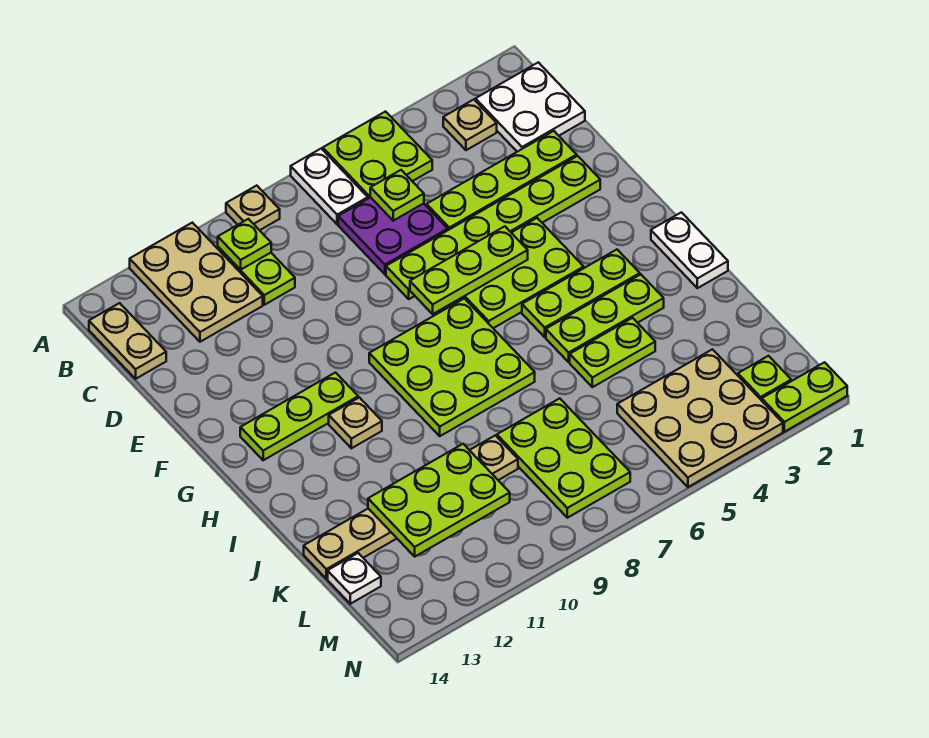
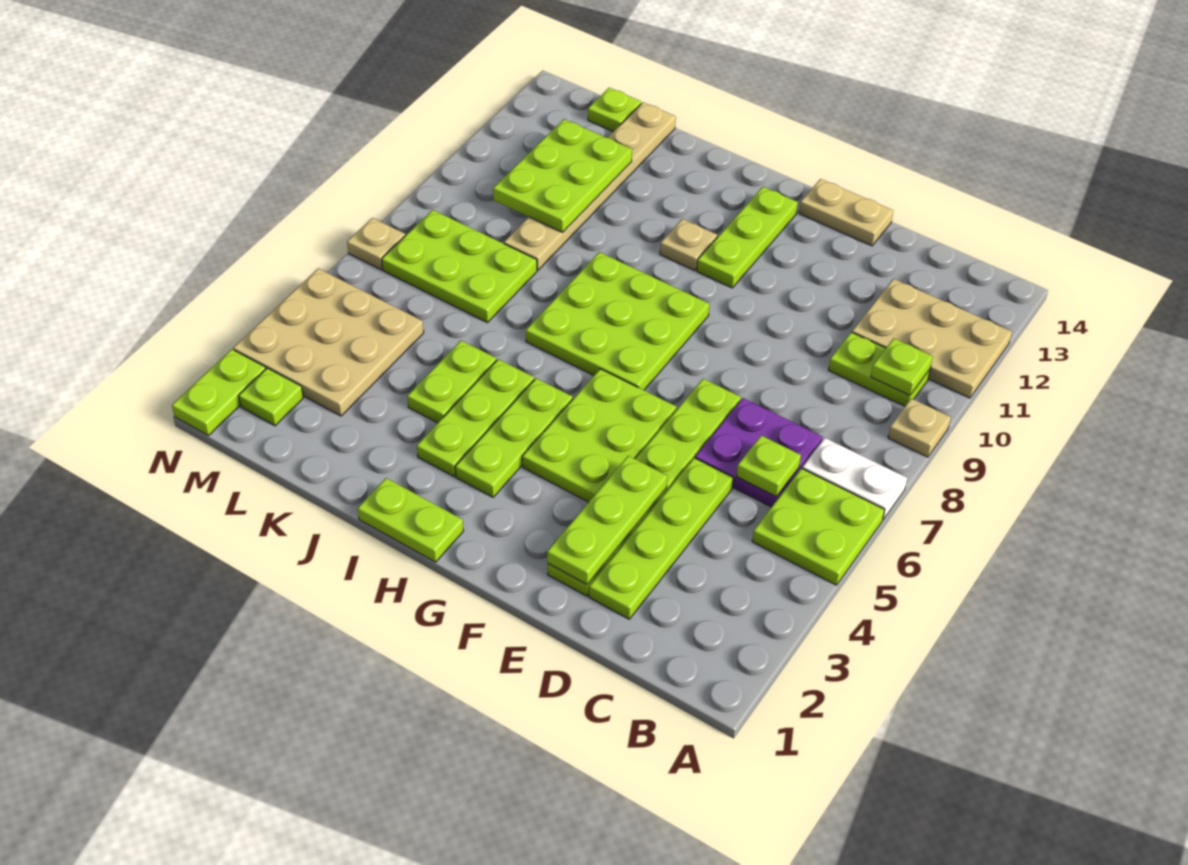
white 2x2 plate [475,62,585,152] -> none
tan 1x1 plate [443,100,497,150] -> tan 1x1 plate moved to [347,218,405,270]
tan 1x2 plate [89,303,166,379] -> tan 1x2 plate moved to [799,179,893,246]
lime 1x3 plate [410,226,528,314] -> lime 1x3 plate moved to [547,456,667,584]
white 1x2 plate [651,212,728,288] -> lime 1x2 plate [358,478,463,562]
white 1x1 plate [328,553,381,604] -> lime 1x1 plate [588,88,641,132]

